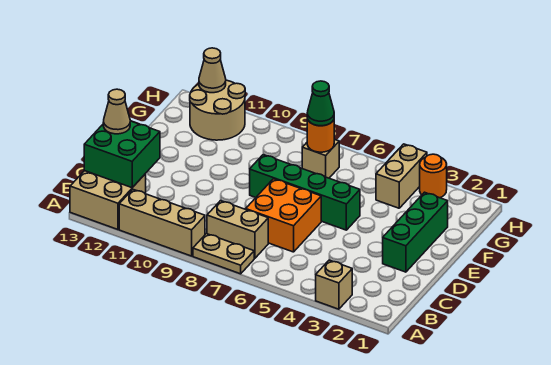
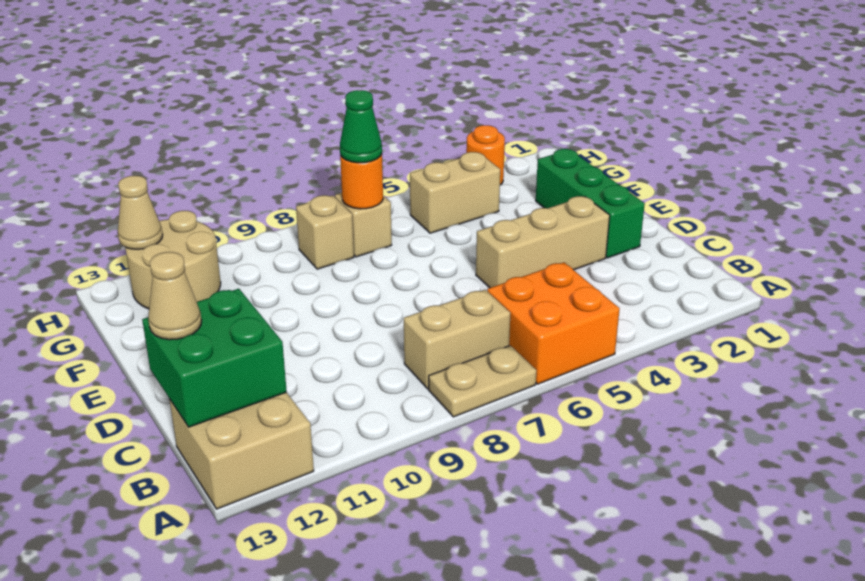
tan 1x1 brick [316,260,352,309] -> tan 1x1 brick moved to [296,195,354,269]
tan 1x3 brick [119,190,205,256] -> tan 1x3 brick moved to [476,196,610,288]
orange 2x2 brick [246,179,321,252] -> orange 2x2 brick moved to [487,262,620,384]
green 1x4 brick [250,155,360,230] -> none
tan 1x2 brick [376,144,427,208] -> tan 1x2 brick turned to [410,152,500,233]

